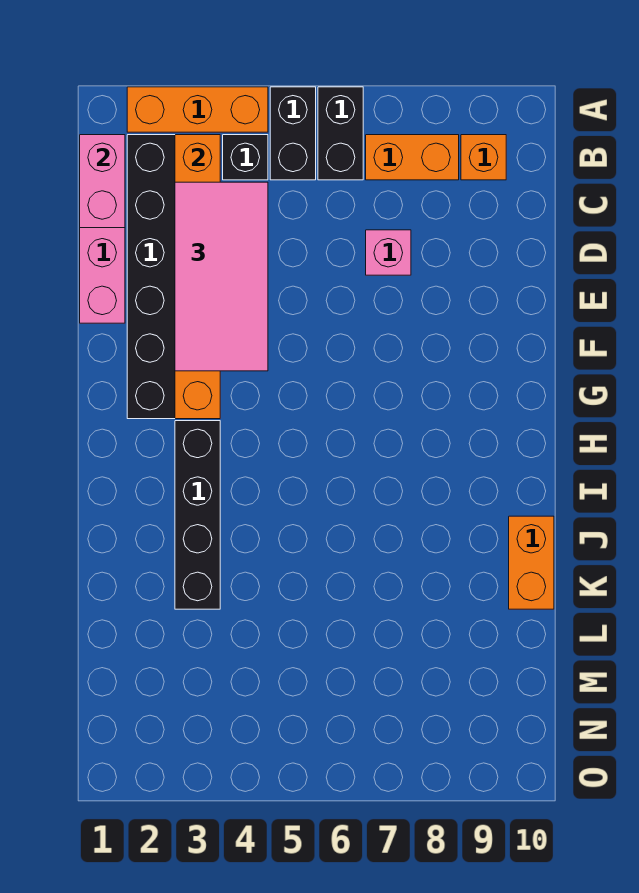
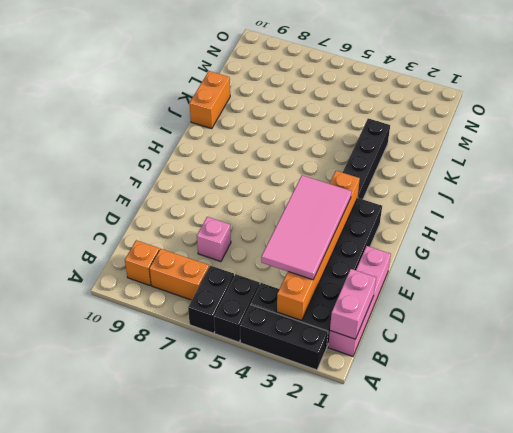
orange 1x3 brick [127,87,268,132] -> black 1x3 brick [240,304,328,370]

